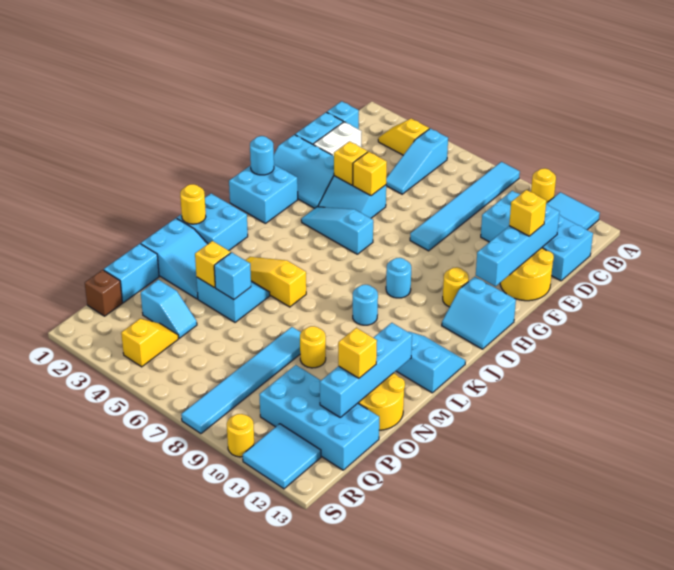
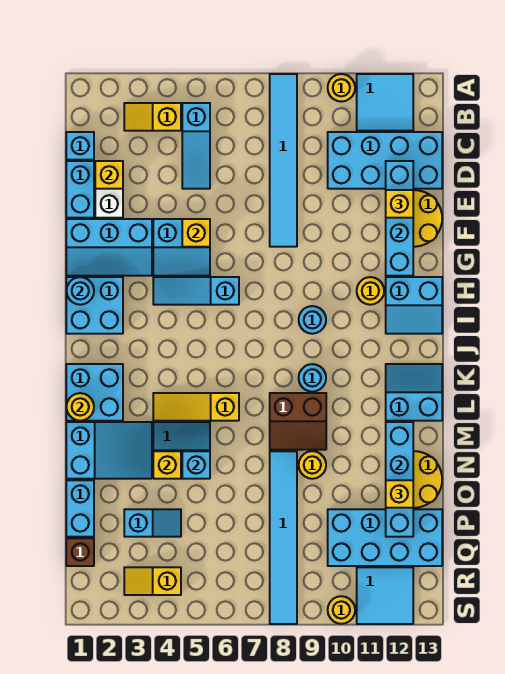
yellow 1x1 brick [334,141,368,185] -> yellow 1x1 brick moved to [95,161,123,189]
none -> brown 2x2 slope [270,393,326,450]
yellow 1x2 slope [121,319,178,367] -> yellow 1x2 slope turned to [124,567,181,595]

